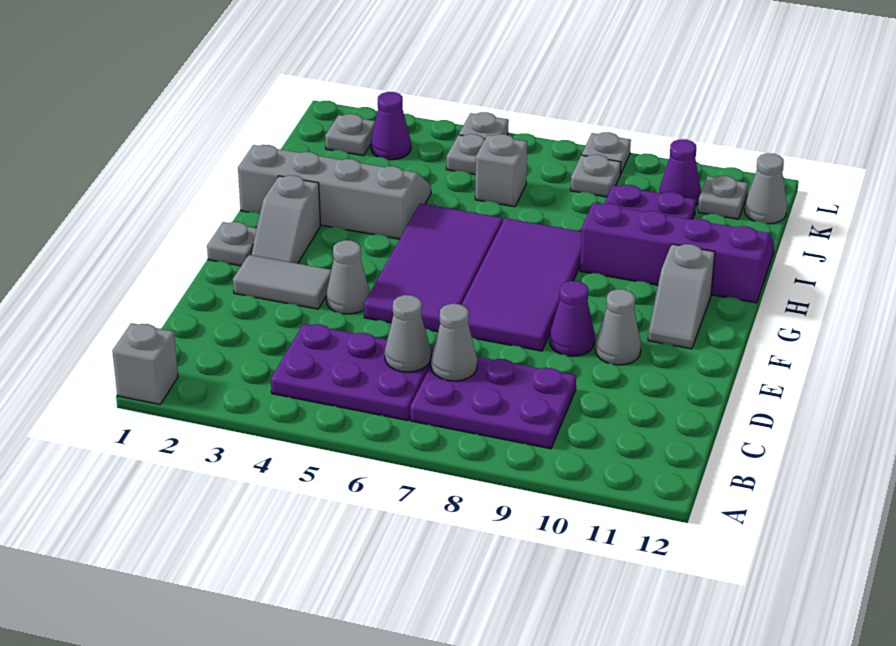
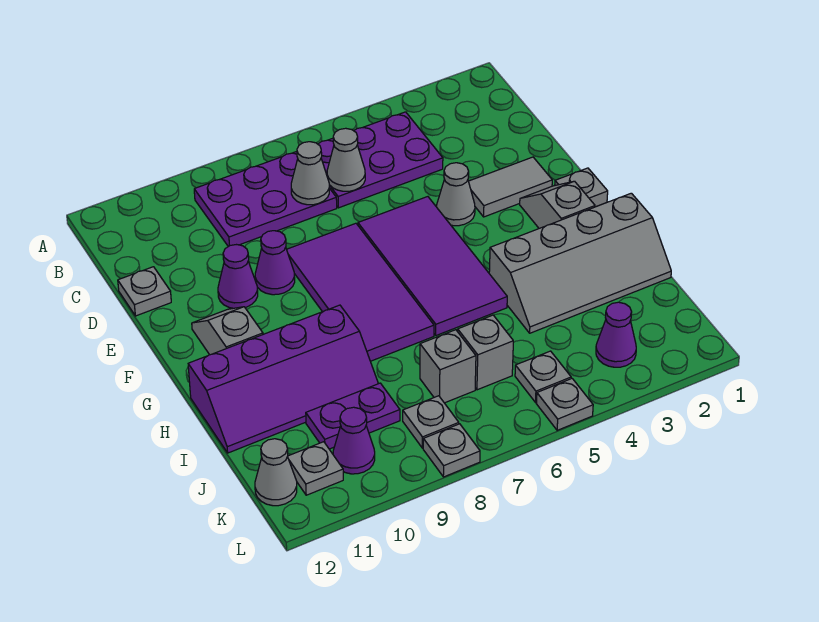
grey 1x1 brick [112,323,178,404] -> grey 1x1 brick moved to [420,330,476,403]
grey 1x1 cone [595,289,641,365] -> purple 1x1 cone [218,245,258,308]
grey 1x1 plate [325,114,375,156] -> grey 1x1 plate moved to [118,267,171,316]

